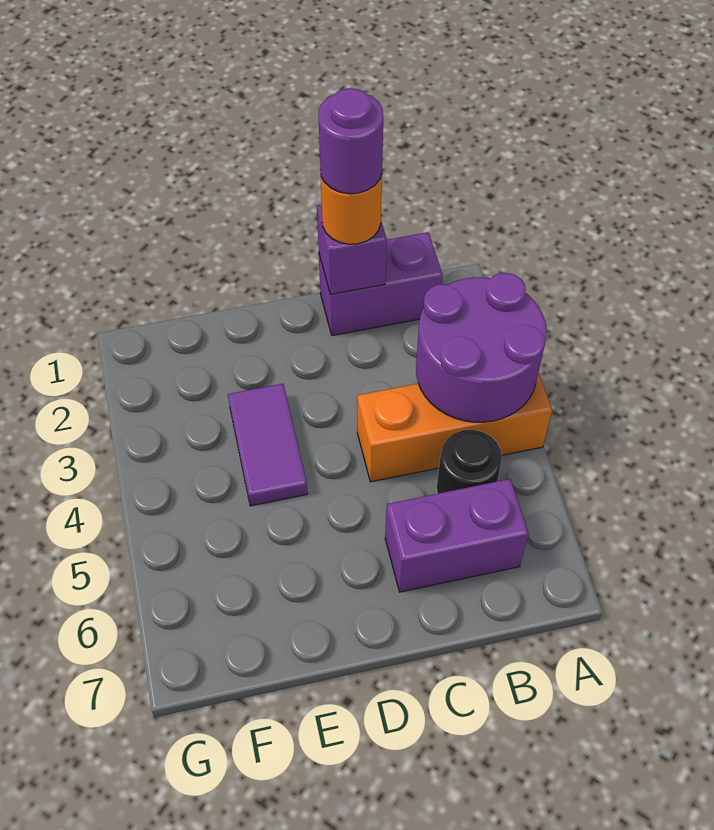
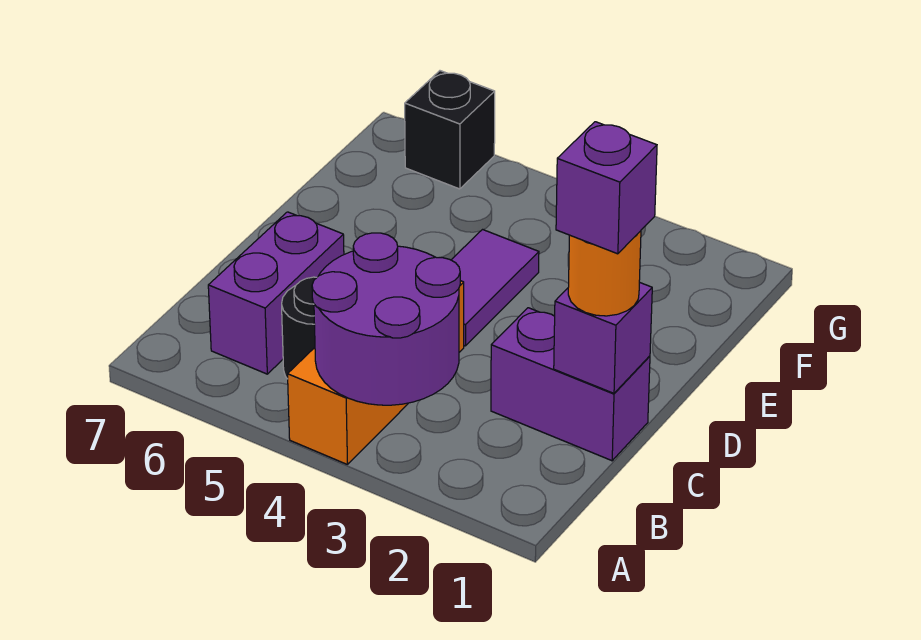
purple 1x2 brick [319,232,443,336] -> purple 1x2 brick turned to [491,308,650,461]
purple 1x1 round brick [318,88,383,194] -> purple 1x1 brick [556,122,657,254]
purple 1x2 tile [228,384,308,506] -> purple 1x2 tile turned to [452,230,539,346]
none -> black 1x1 brick [405,71,495,189]

